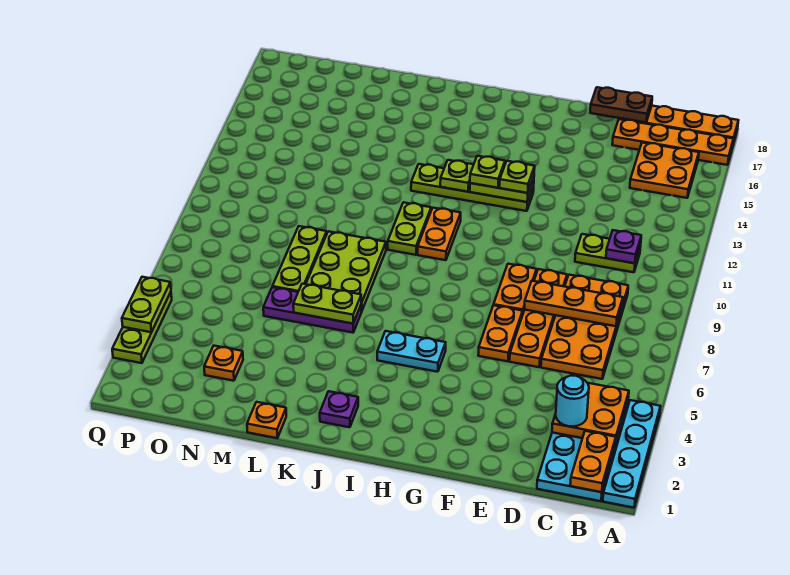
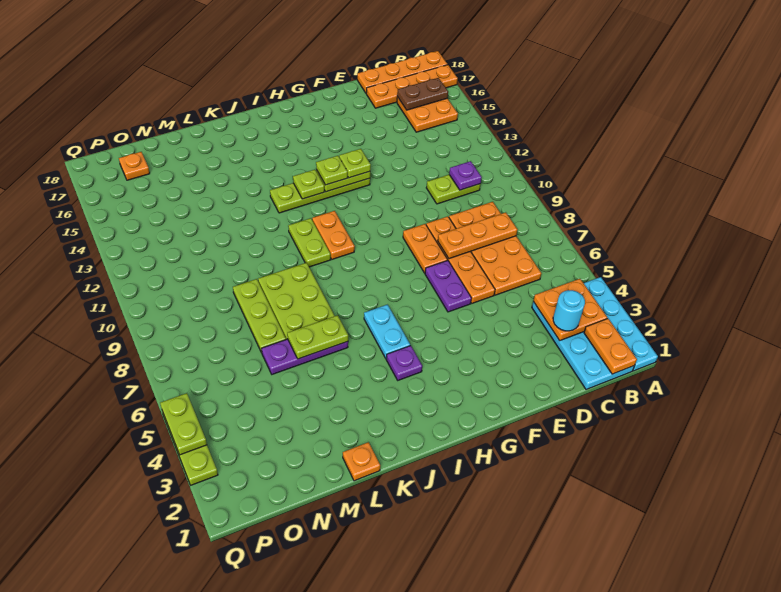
brown 1x2 plate [590,87,652,123] -> brown 1x2 plate moved to [397,78,448,110]
orange 1x2 plate [478,305,523,361] -> purple 1x2 plate [425,260,471,312]
cyan 1x2 plate [377,331,446,372] -> cyan 1x2 plate turned to [364,305,410,359]
purple 1x1 plate [320,391,358,427] -> purple 1x1 plate moved to [386,346,422,380]
orange 1x1 plate [204,346,243,381] -> orange 1x1 plate moved to [119,152,150,180]

